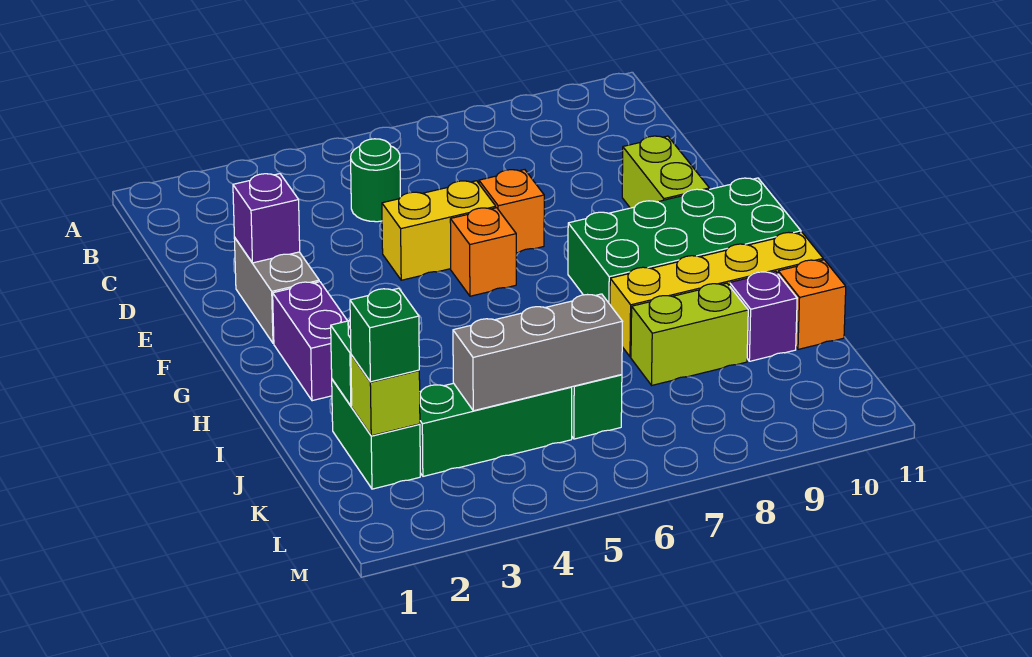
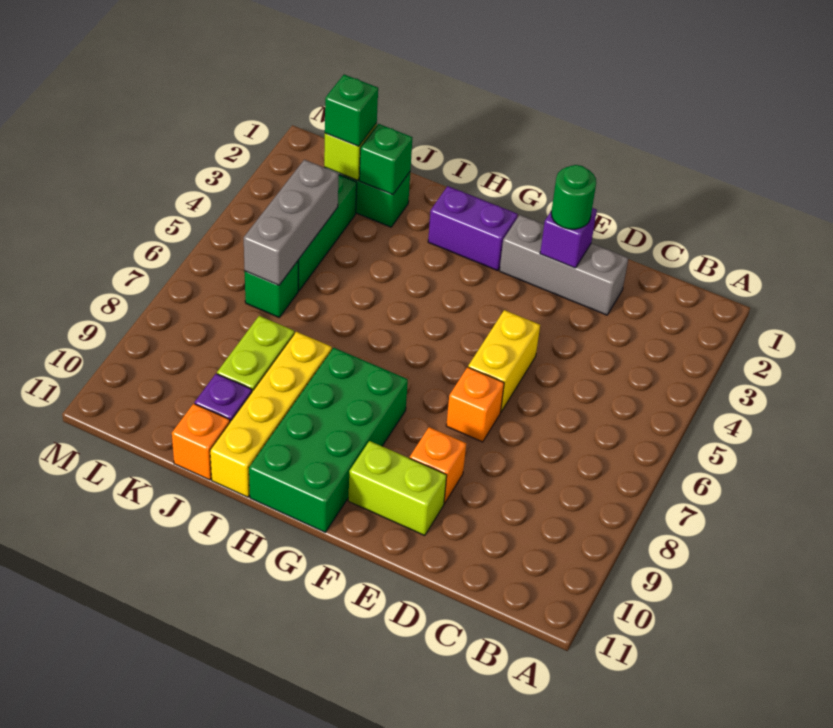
green 1x1 round brick [351,139,400,222] -> green 1x1 round brick moved to [551,165,596,229]
grey 1x2 brick [234,238,319,343] -> grey 1x3 brick [500,215,628,315]
orange 1x1 brick [450,208,516,296] -> orange 1x1 brick moved to [410,427,466,504]

